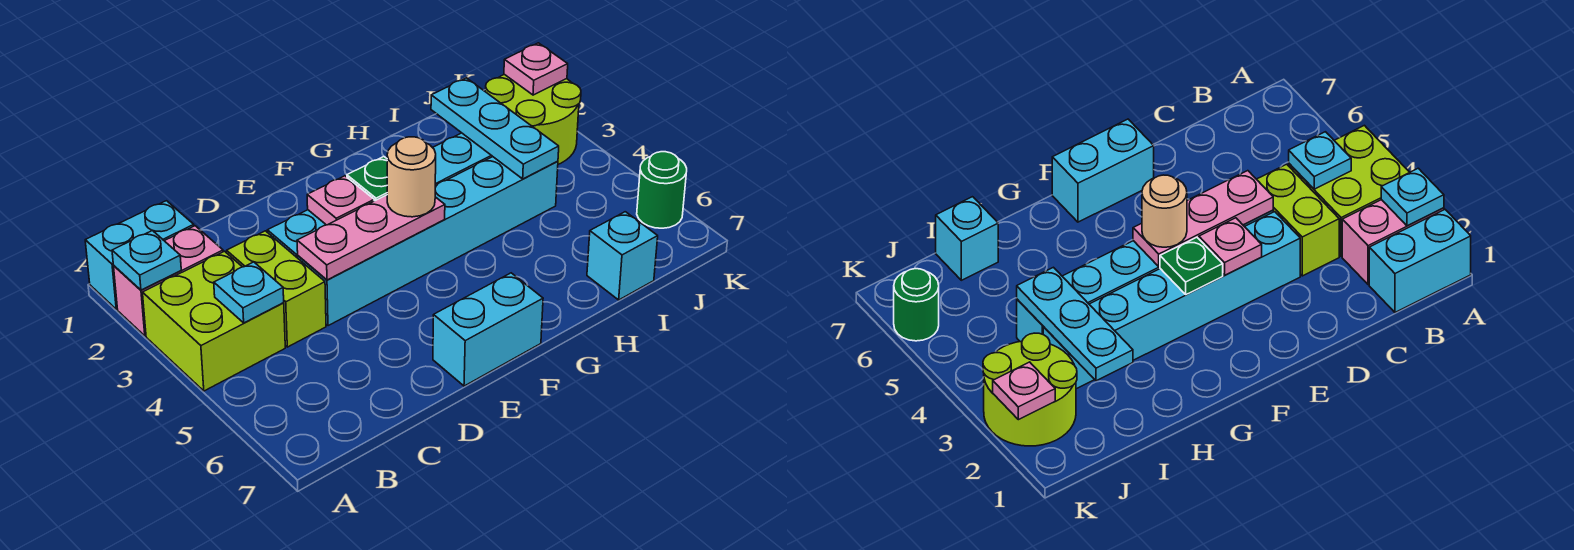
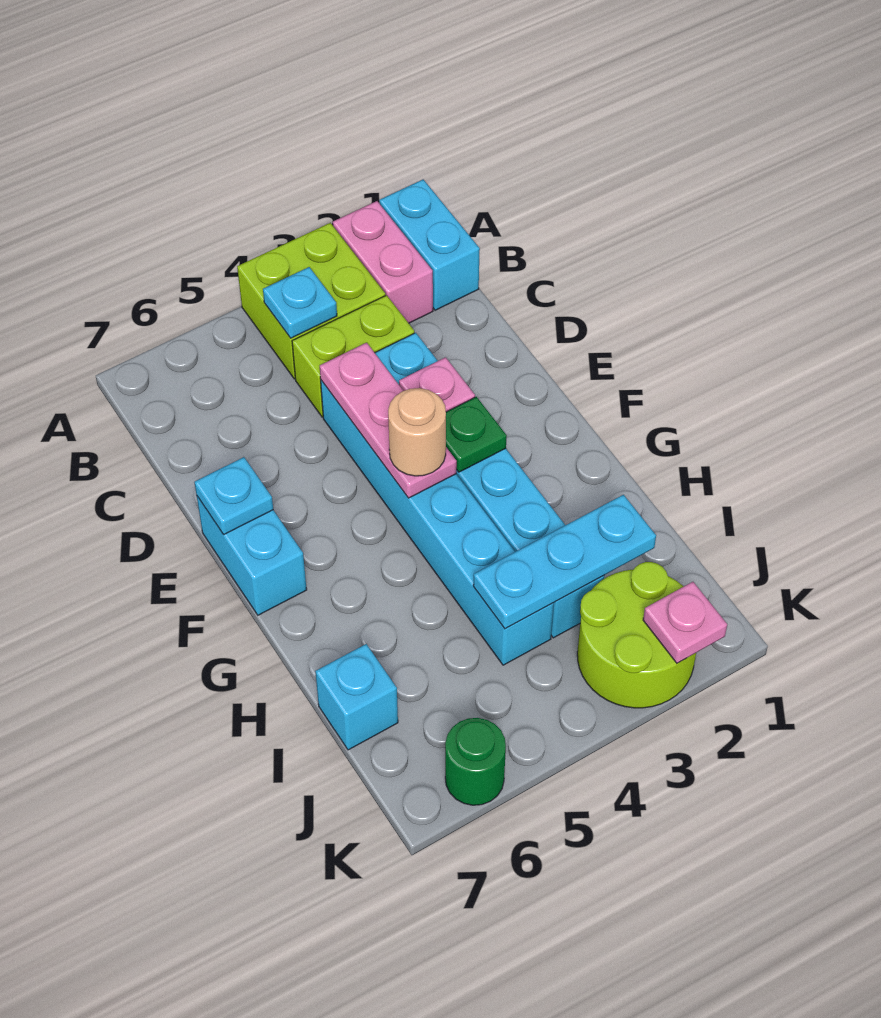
cyan 1x1 plate [112,230,181,290] -> cyan 1x1 plate moved to [194,457,273,534]

